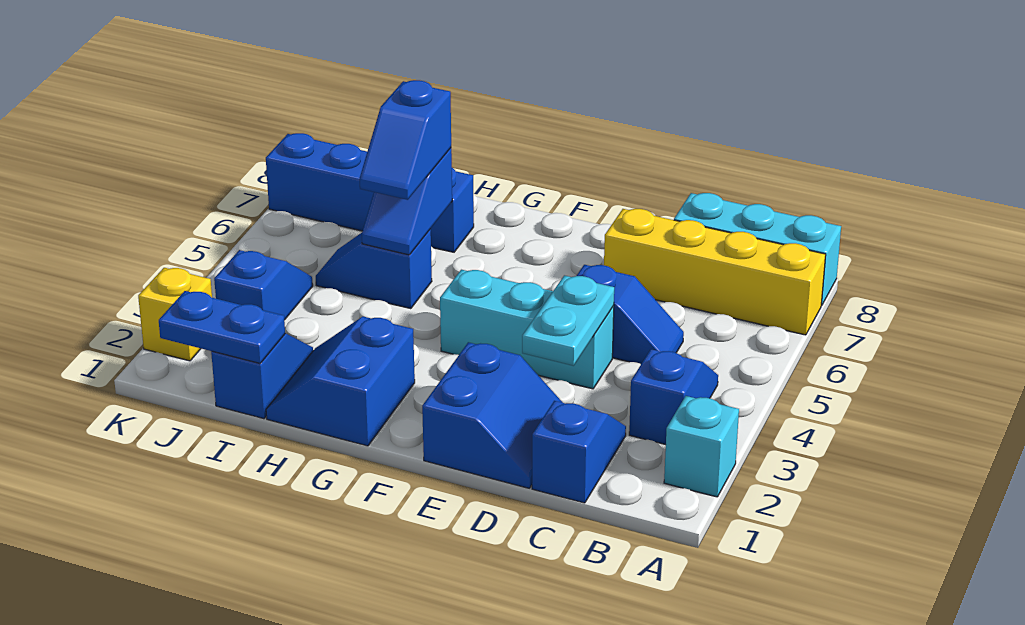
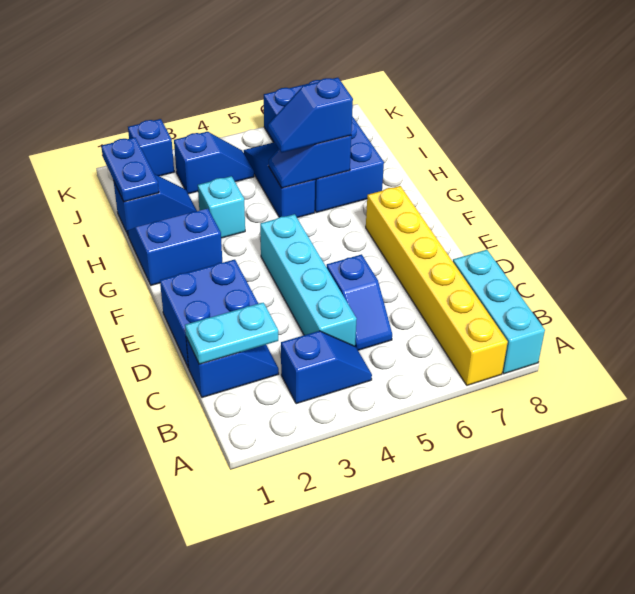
cyan 1x1 brick [664,396,739,497] -> cyan 1x1 brick moved to [198,176,245,238]
yellow 1x4 brick [604,209,826,335] -> yellow 1x6 brick [366,186,508,385]
blue 2x2 slope [422,342,563,488] -> blue 2x2 brick [160,260,258,368]
cyan 1x2 plate [522,275,614,366] -> cyan 1x2 plate moved to [185,302,278,364]
cyan 1x3 brick [440,270,614,389] -> cyan 1x4 brick [260,214,357,346]
blue 1x2 slope [316,229,432,309] -> blue 1x3 slope [244,142,315,218]
blue 1x4 brick [266,133,474,252] -> blue 2x4 brick [264,80,384,212]
yellow 1x1 brick [138,268,212,361] -> blue 1x1 brick [128,119,174,176]

